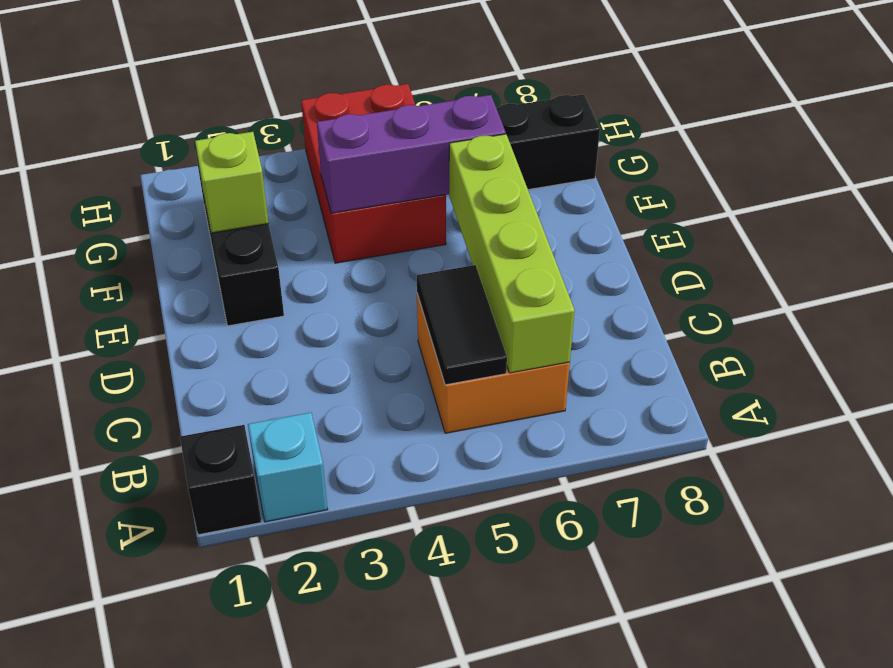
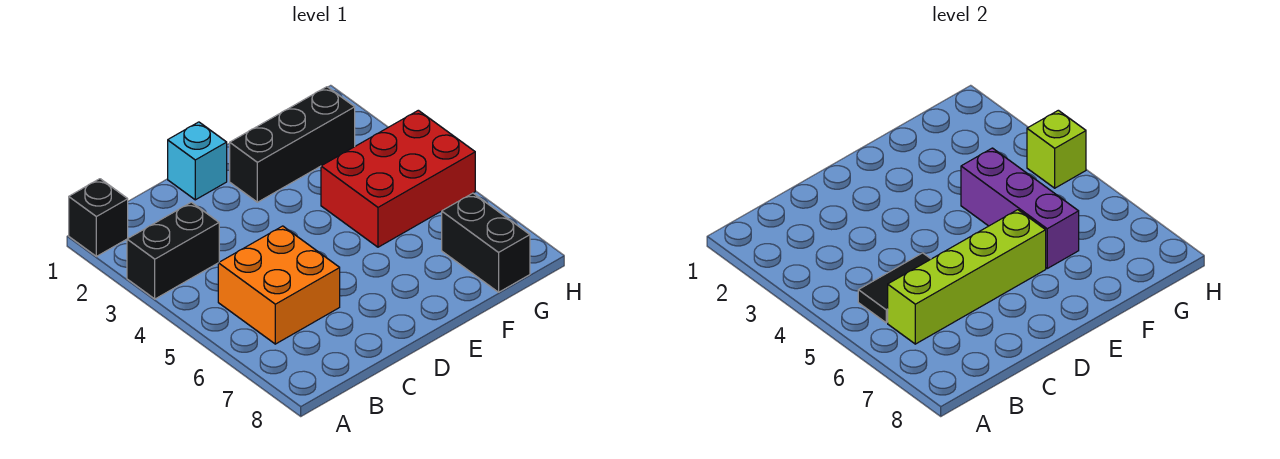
cyan 1x1 brick [248,413,328,522] -> cyan 1x1 brick moved to [168,122,227,200]
none -> black 1x2 brick [127,202,219,299]
lime 1x1 brick [195,132,269,233] -> lime 1x1 brick moved to [1027,110,1086,188]

